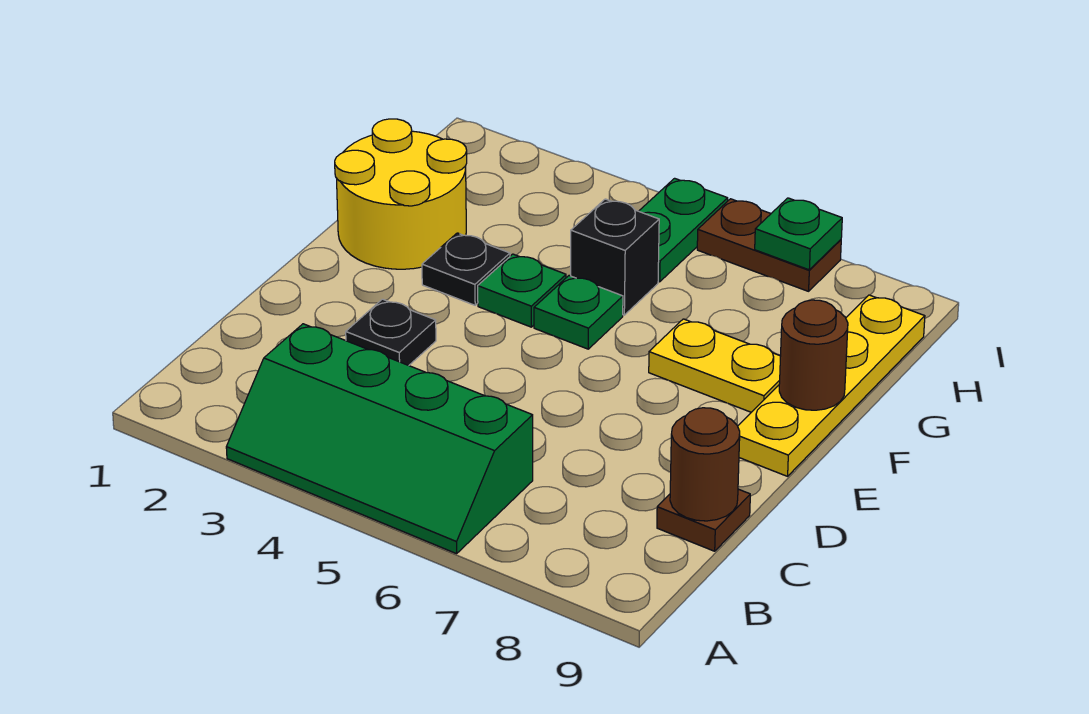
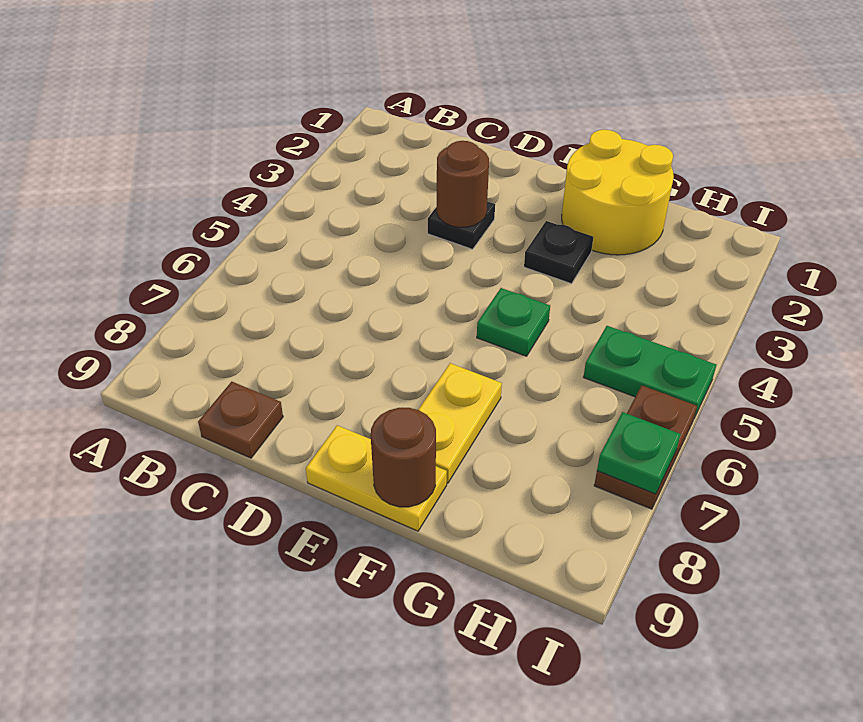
green 2x4 slope [226,324,533,554] -> none
brown 1x1 round brick [670,408,740,521] -> brown 1x1 round brick moved to [437,141,489,227]
yellow 1x4 plate [738,295,925,476] -> yellow 1x2 plate [306,425,447,531]
green 1x1 plate [478,254,566,327] -> none
black 1x1 brick [571,199,659,315] -> none

